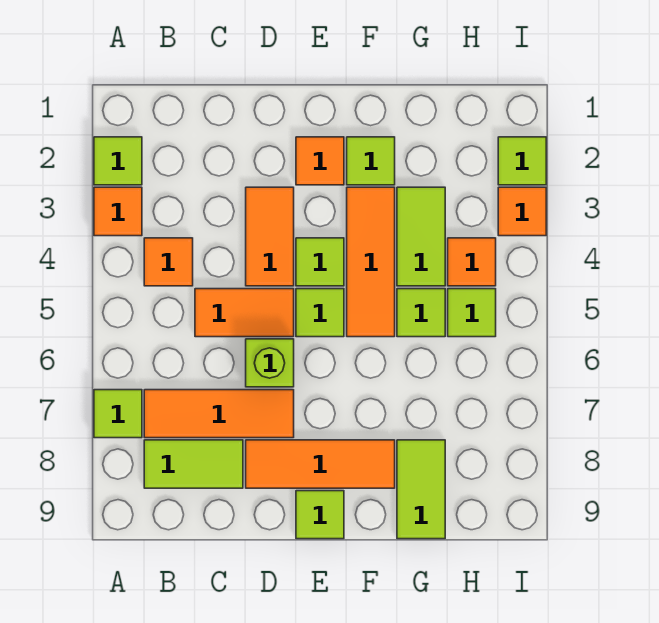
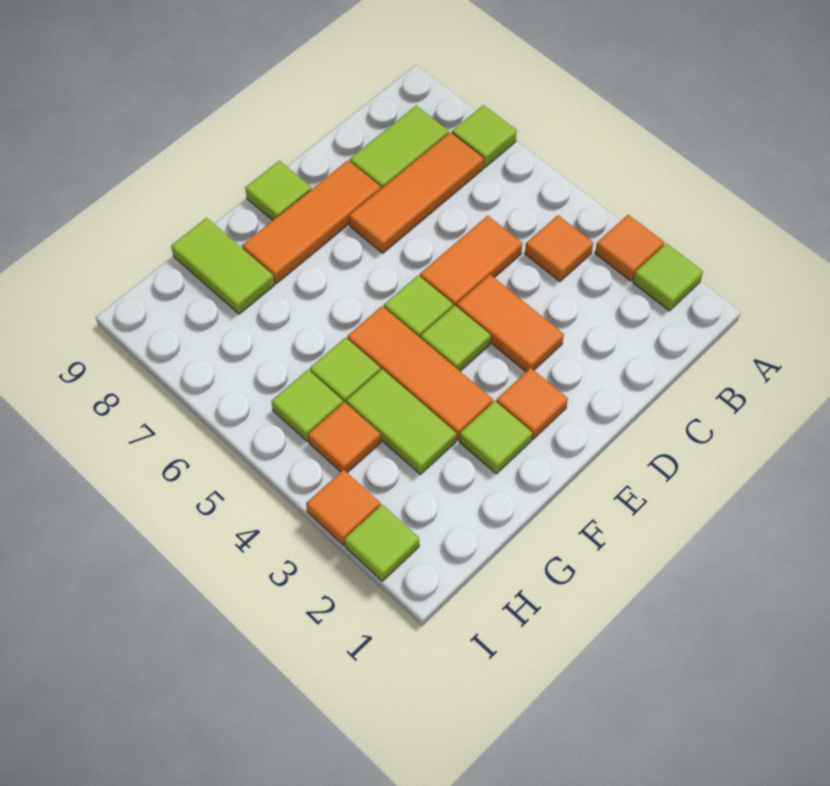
lime 1x1 brick [246,339,294,387] -> none

